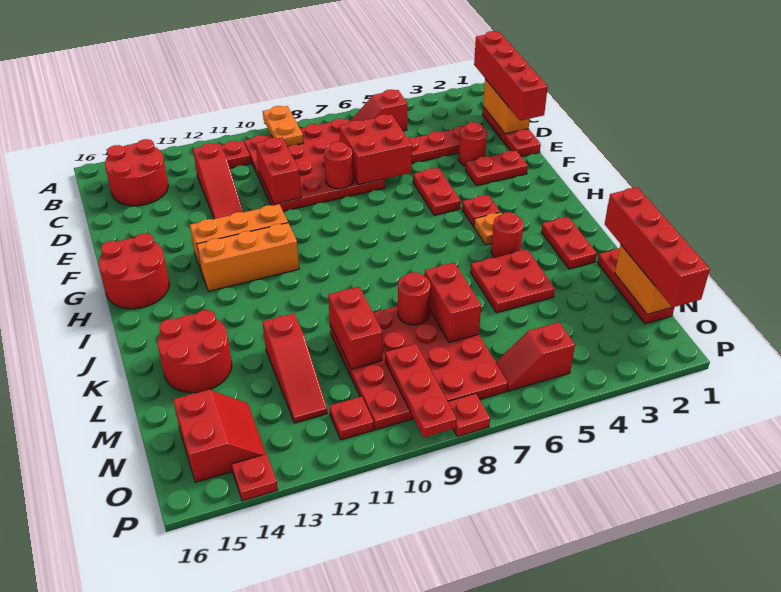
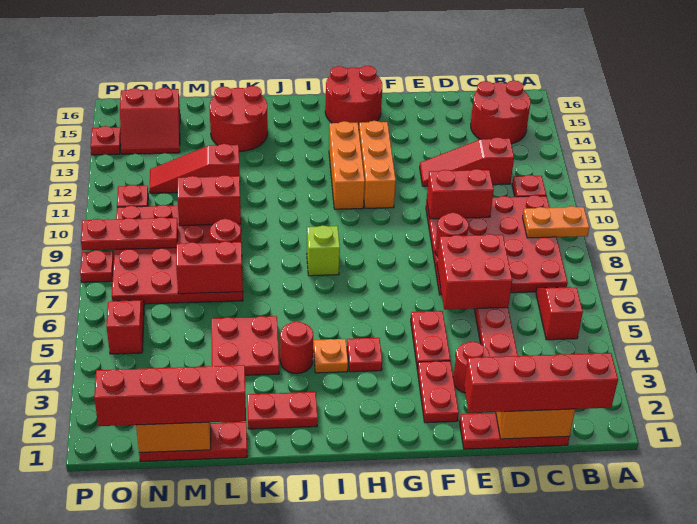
red 1x2 plate [413,168,461,215] -> red 1x2 plate turned to [411,311,450,369]
none -> lime 1x1 brick [307,226,340,276]

